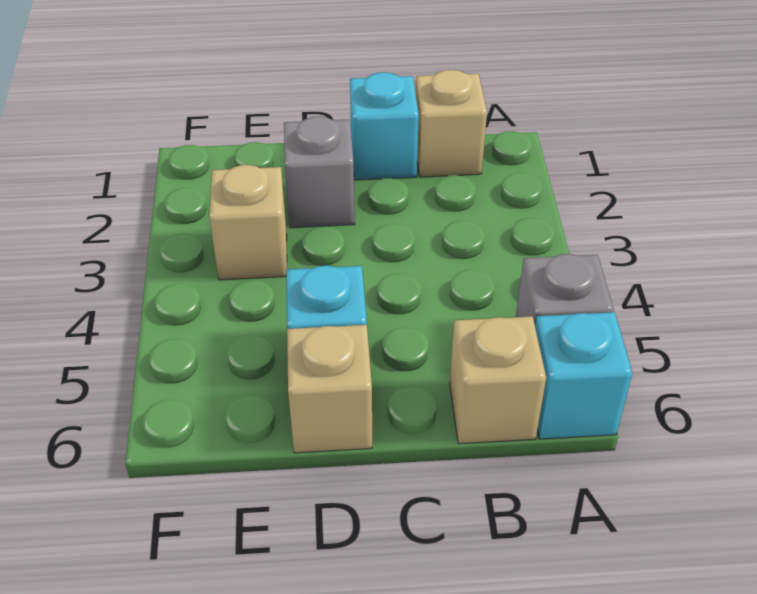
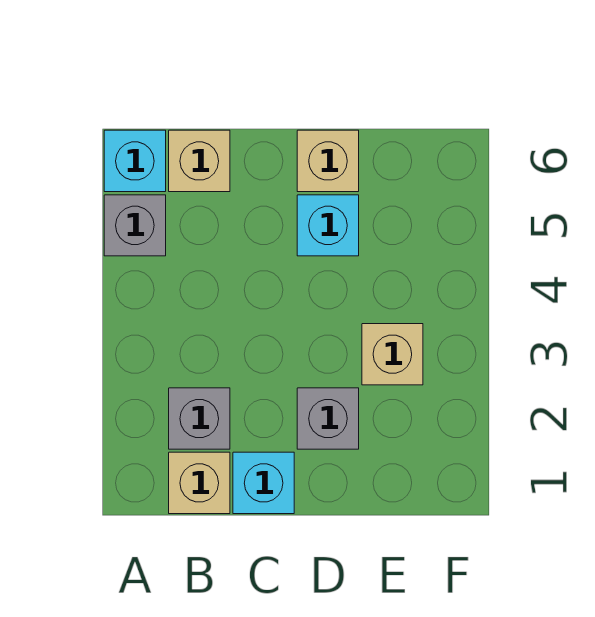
none -> grey 1x1 brick [169,388,230,449]

